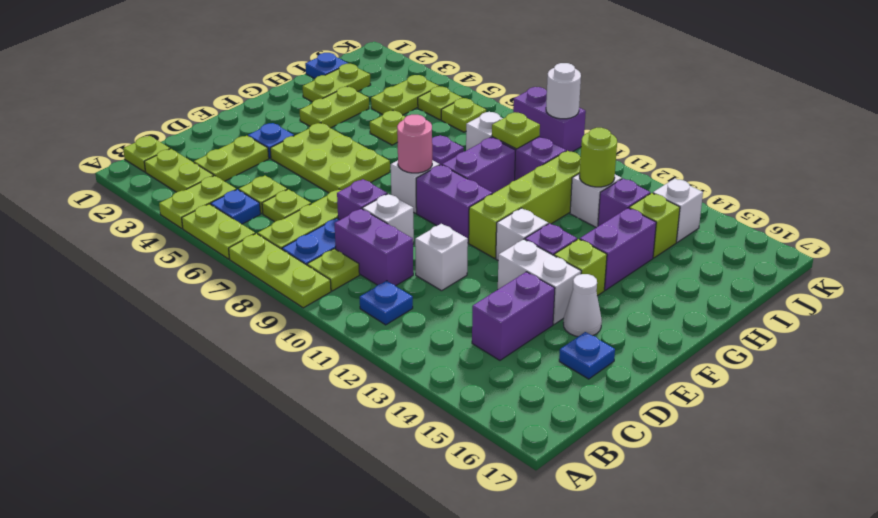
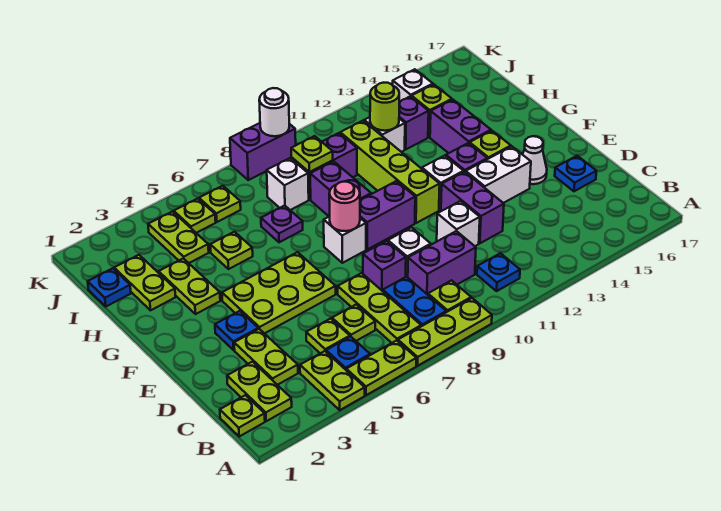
lime 1x2 plate [144,149,214,192] -> lime 1x2 plate turned to [227,362,292,421]
purple 1x2 brick [472,272,555,360] -> purple 1x2 brick moved to [441,172,504,243]

